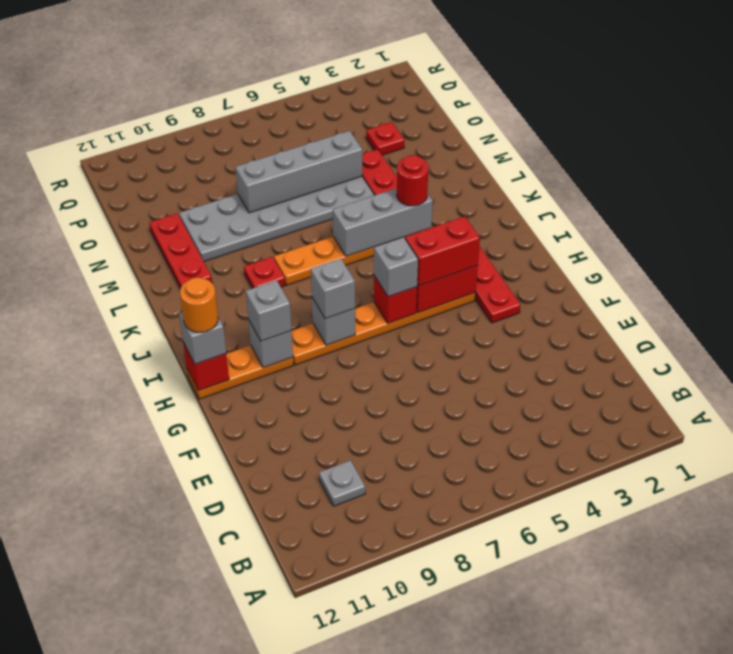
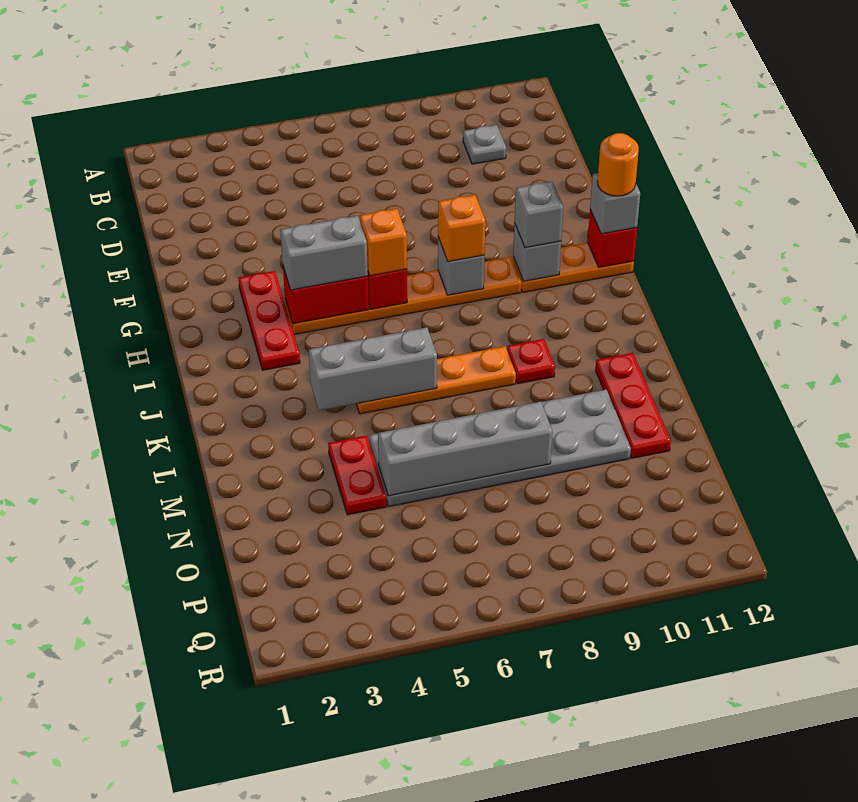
red 1x2 brick [405,217,480,286] -> grey 1x2 brick [280,216,368,290]
grey 1x1 brick [374,237,418,297] -> orange 1x1 brick [360,209,407,276]
grey 1x1 brick [311,258,355,319] -> orange 1x1 brick [438,195,485,262]
red 1x1 round brick [397,155,428,206] -> none
red 1x1 plate [366,122,404,155] -> none

